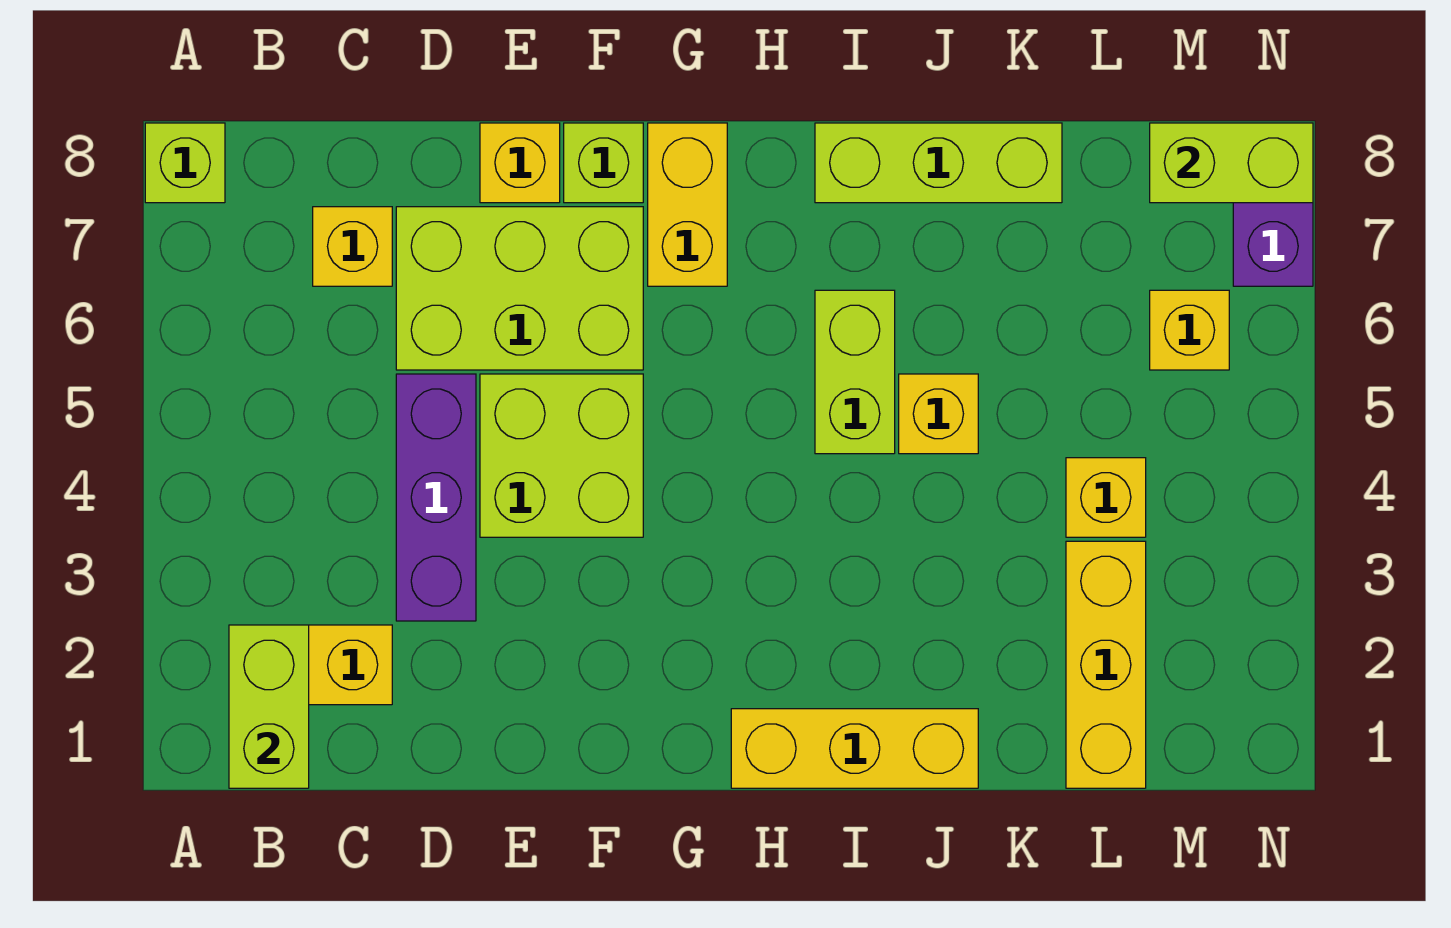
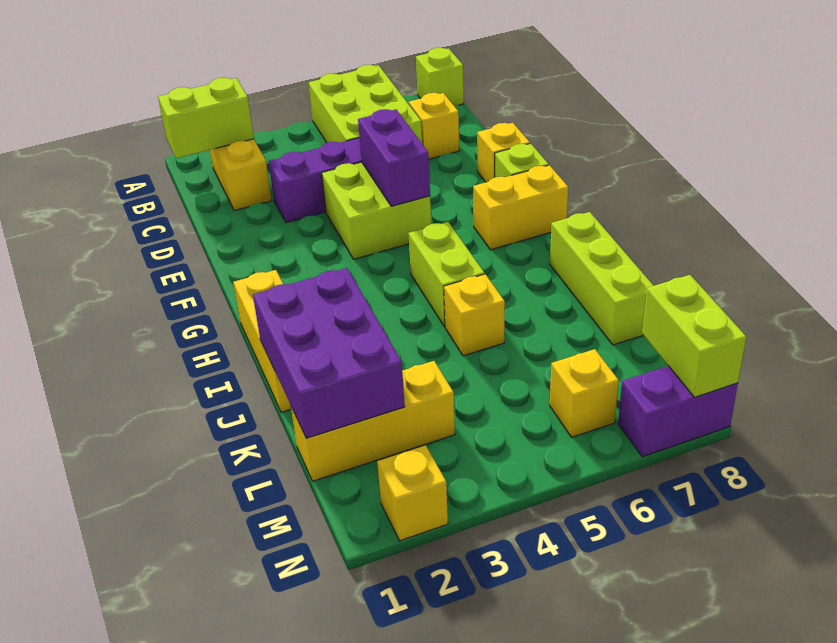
lime 2x3 brick [396,207,643,370] -> lime 2x3 brick moved to [309,65,422,143]
none -> purple 1x2 brick [358,109,430,206]
lime 1x2 brick [815,290,895,454] -> lime 1x2 brick turned to [408,222,485,327]
none -> purple 2x3 brick [253,268,405,438]
yellow 1x1 brick [1066,458,1146,537] -> yellow 1x1 brick moved to [377,445,448,541]

